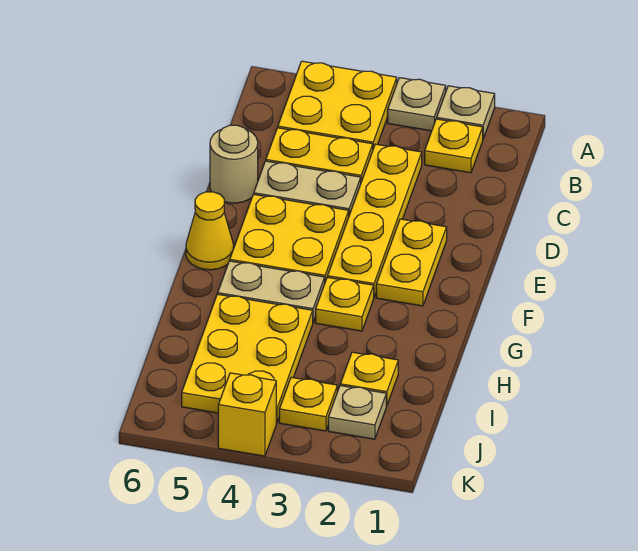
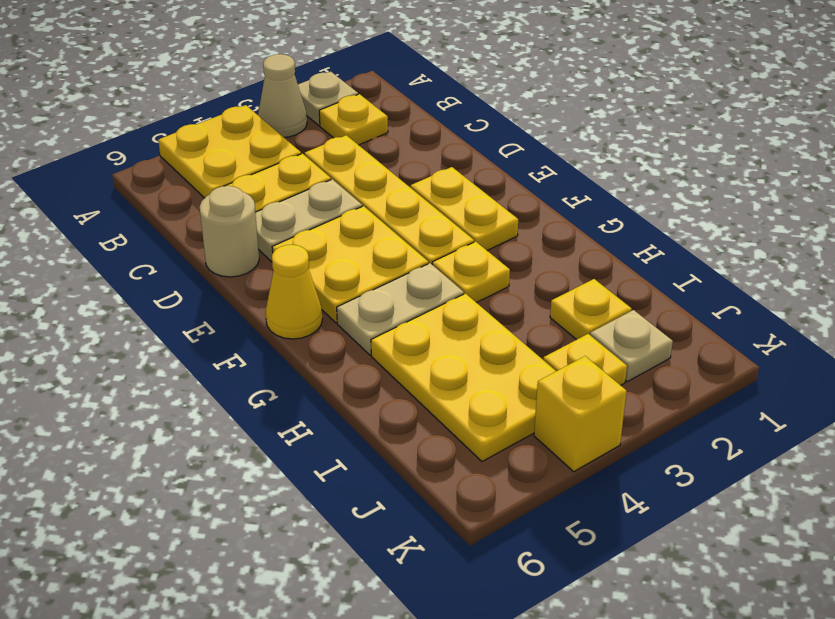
tan 1x1 plate [388,78,446,131] -> tan 1x1 cone [258,54,307,137]

